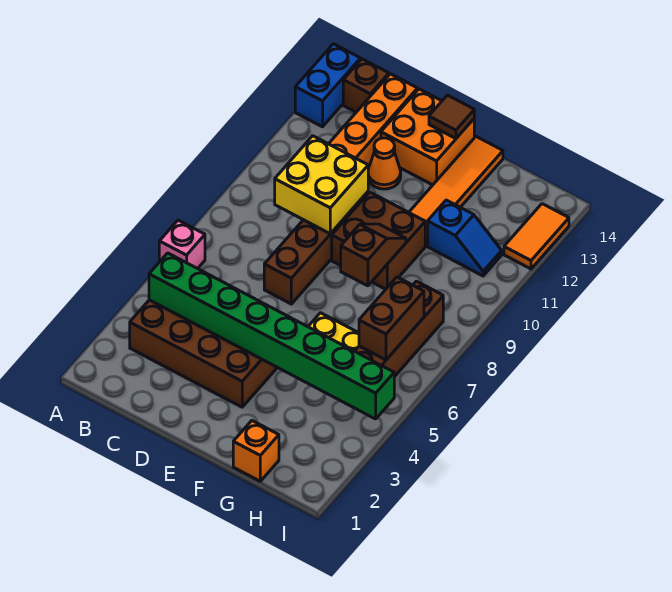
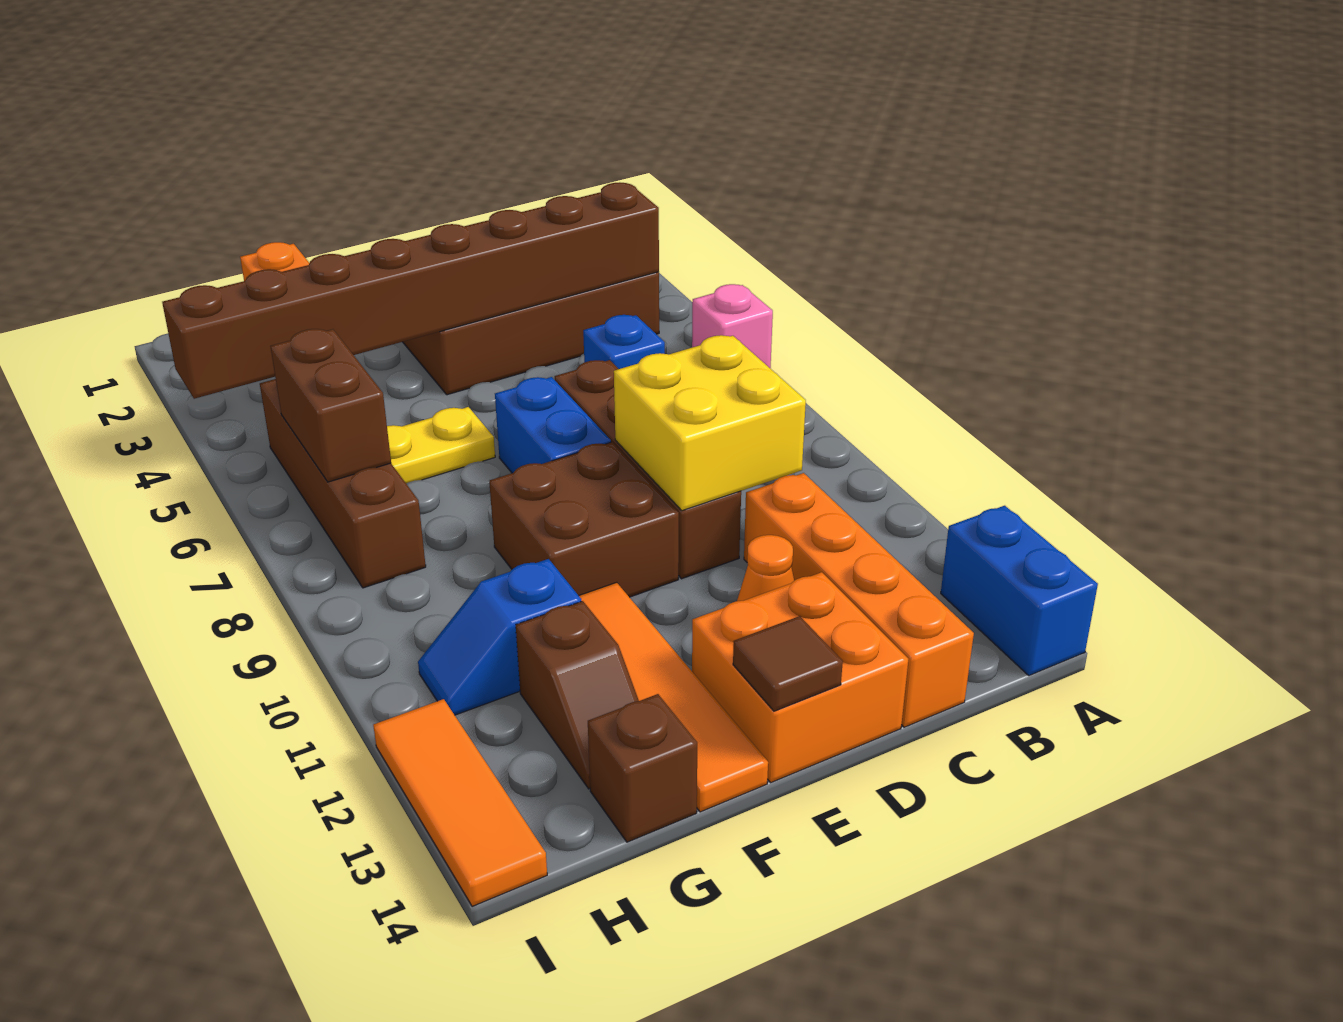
green 1x8 brick [149,253,394,419] -> brown 1x8 brick [162,182,659,399]
brown 1x1 brick [343,59,389,112] -> brown 1x1 brick moved to [588,694,697,842]
none -> blue 1x1 brick [583,315,665,369]
none -> blue 1x2 brick [495,377,611,473]
brown 1x2 slope [341,224,406,286] -> brown 1x2 slope moved to [516,601,639,789]
orange 1x2 tile [504,204,569,269] -> orange 1x3 tile [373,699,547,907]

